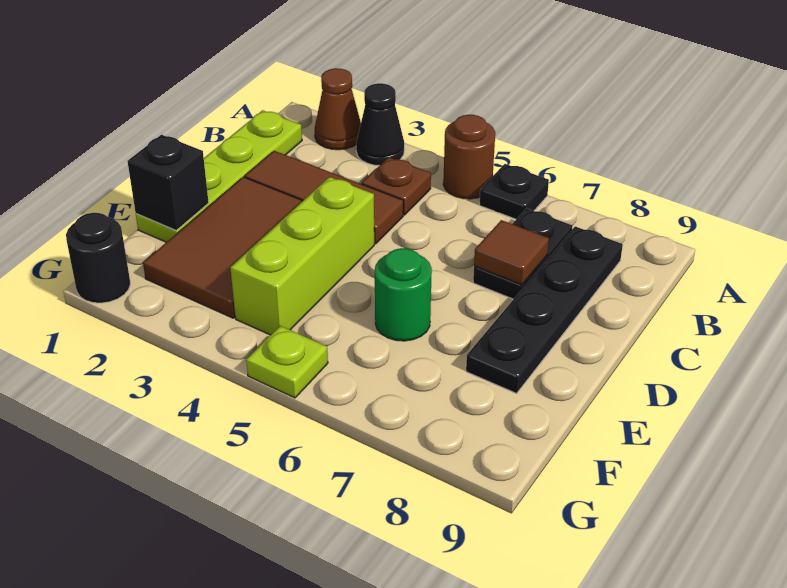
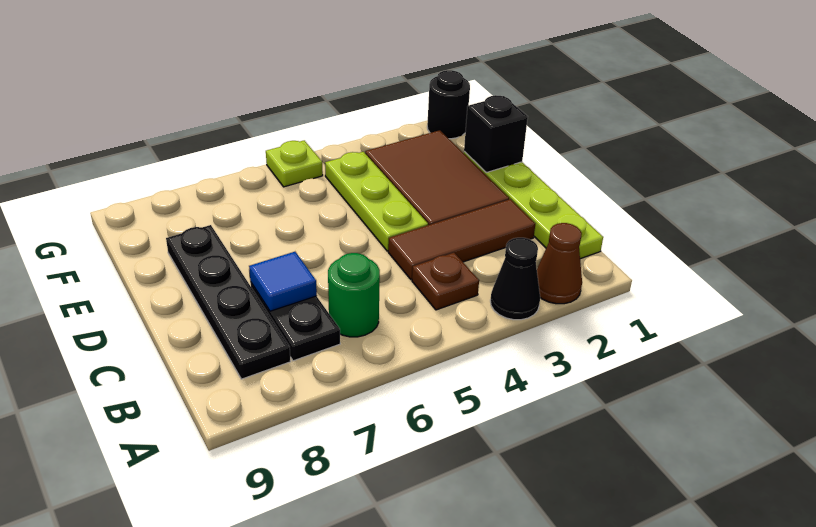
brown 1x1 round brick [443,115,495,199] -> none
black 1x1 plate [480,164,549,219] -> none
brown 1x1 tile [474,220,549,285] -> blue 1x1 tile [249,252,317,311]
lime 1x3 brick [230,177,374,335] -> lime 1x3 plate [325,152,428,251]
green 1x1 round brick [375,248,432,341] -> green 1x1 round brick moved to [328,253,380,337]

